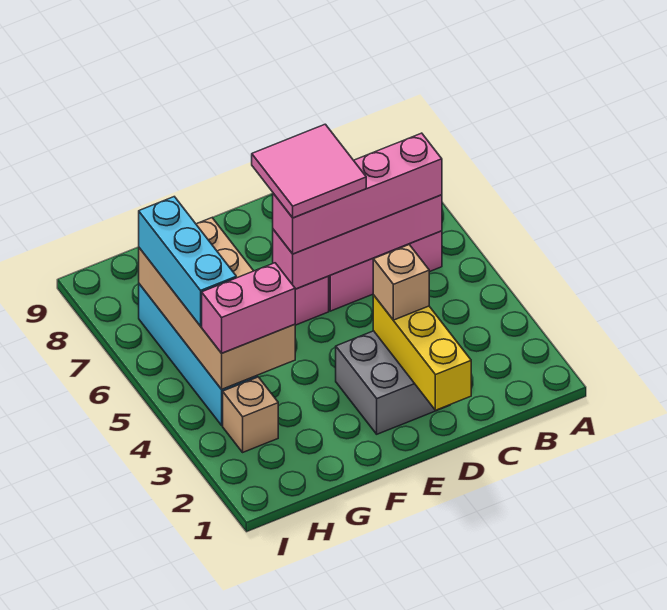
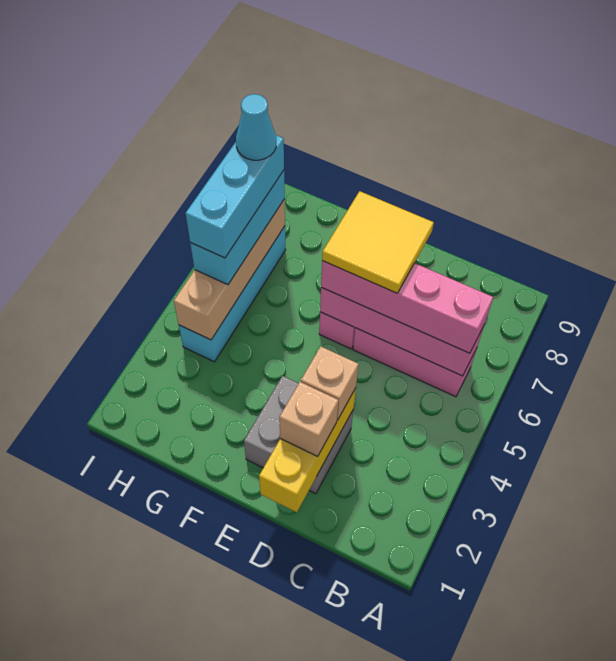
pink 2x2 tile [252,124,366,218] -> yellow 2x2 tile [322,191,434,293]
tan 2x4 brick [139,218,295,389] -> tan 1x4 brick [174,199,285,340]
pink 1x2 brick [202,263,295,353] -> none
tan 1x1 brick [223,377,278,452] -> tan 1x1 brick moved to [279,382,338,456]
none -> cyan 1x3 brick [186,135,284,258]
none -> cyan 1x1 cone [236,94,276,160]

